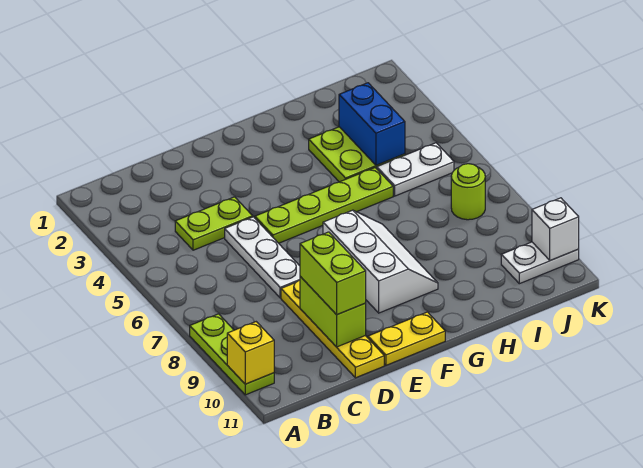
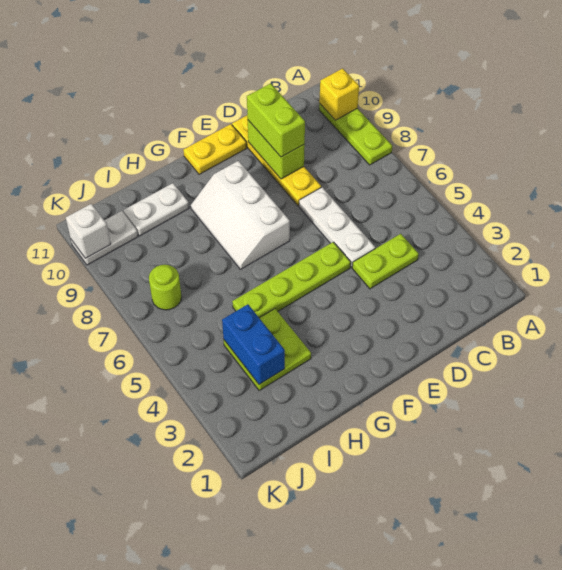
white 1x2 plate [377,143,454,196] -> white 1x2 plate moved to [123,183,189,236]

